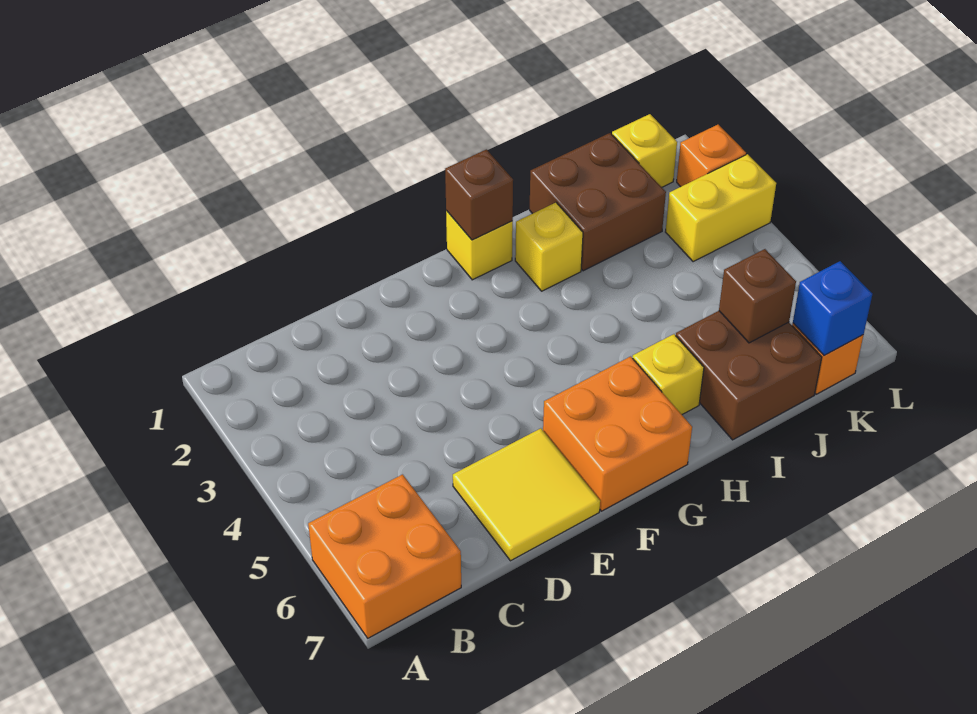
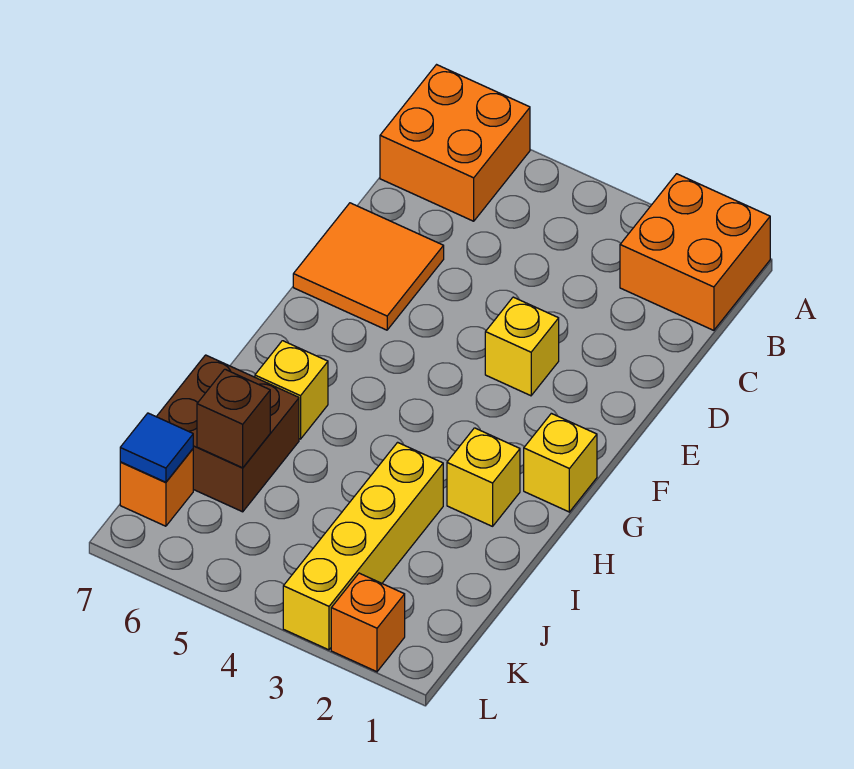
yellow 2x2 tile [453,428,600,561] -> orange 2x2 tile [293,203,444,330]
orange 2x2 brick [543,356,692,511] -> orange 2x2 brick moved to [620,174,770,330]
brown 1x1 brick [445,149,513,240] -> none
brown 2x2 brick [530,133,666,271] -> none
yellow 1x1 brick [612,114,677,187] -> yellow 1x1 brick moved to [485,297,559,396]
yellow 1x2 brick [666,154,776,262] -> yellow 1x4 brick [283,442,443,650]
blue 1x1 brick [793,261,872,356] -> blue 1x1 tile [120,413,193,482]

